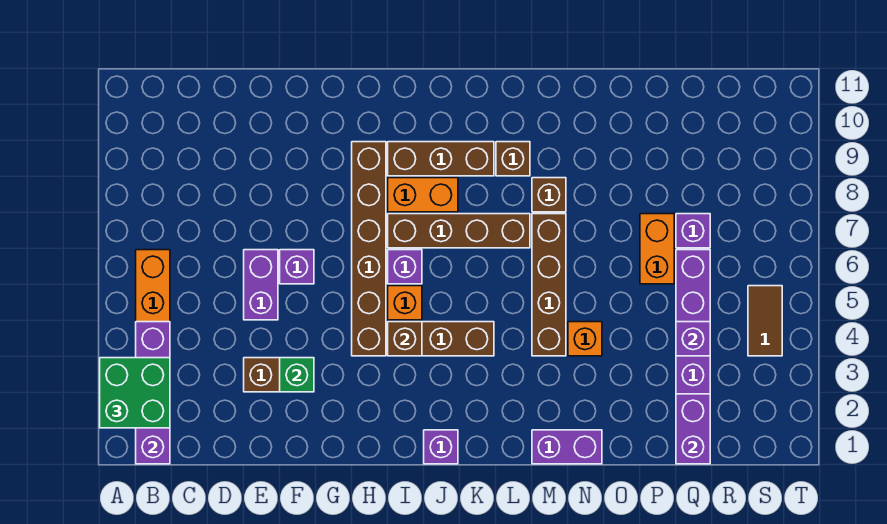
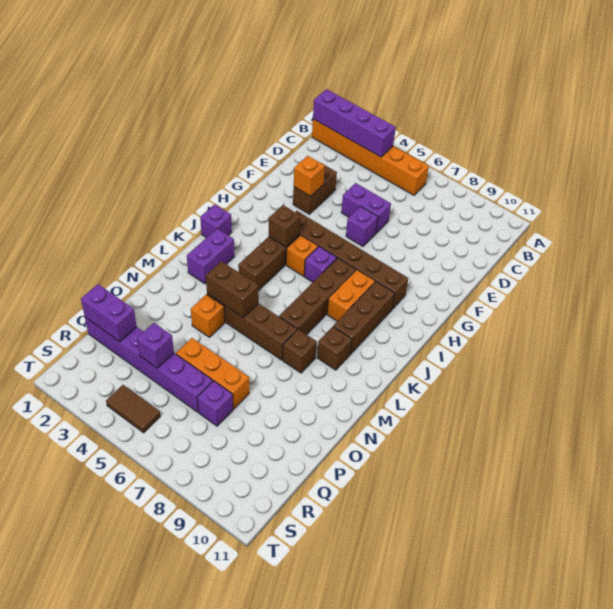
green 2x2 brick [100,358,170,428] -> none
green 1x1 brick [280,358,314,392] -> orange 1x1 brick [294,156,325,196]
purple 1x2 brick [532,430,602,464] -> purple 1x2 brick moved to [187,229,235,284]
none -> brown 1x2 brick [206,261,259,318]
orange 1x2 brick [640,214,674,284] -> orange 1x3 brick [176,338,249,409]

